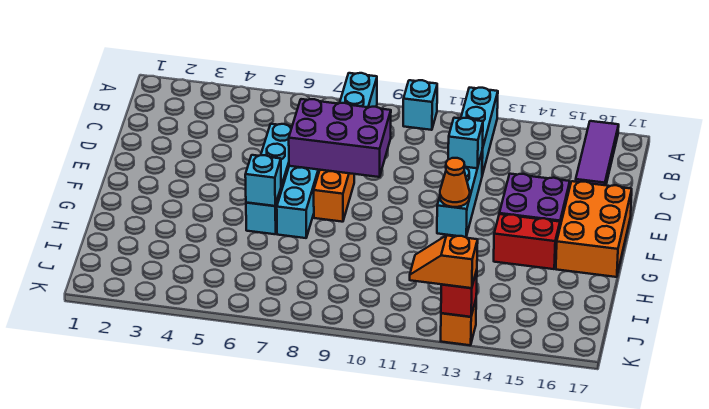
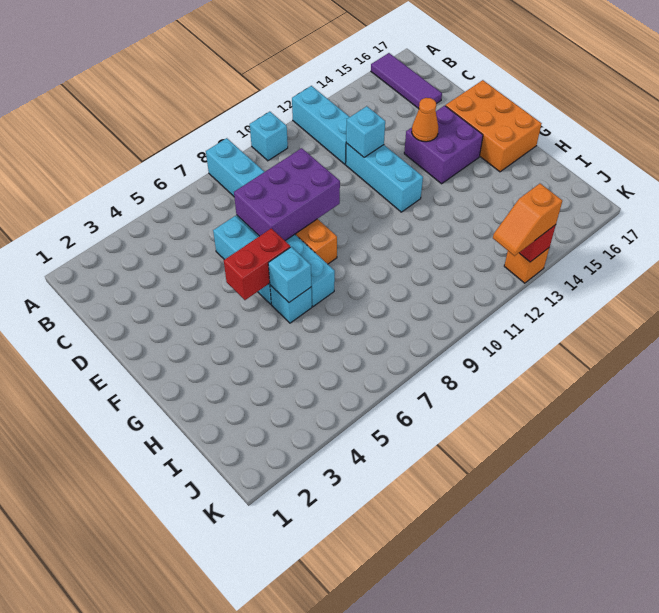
orange 1x1 cone [440,158,470,207] -> orange 1x1 cone moved to [412,98,439,142]
red 1x2 brick [494,214,560,269] -> red 1x2 brick moved to [224,228,290,300]

